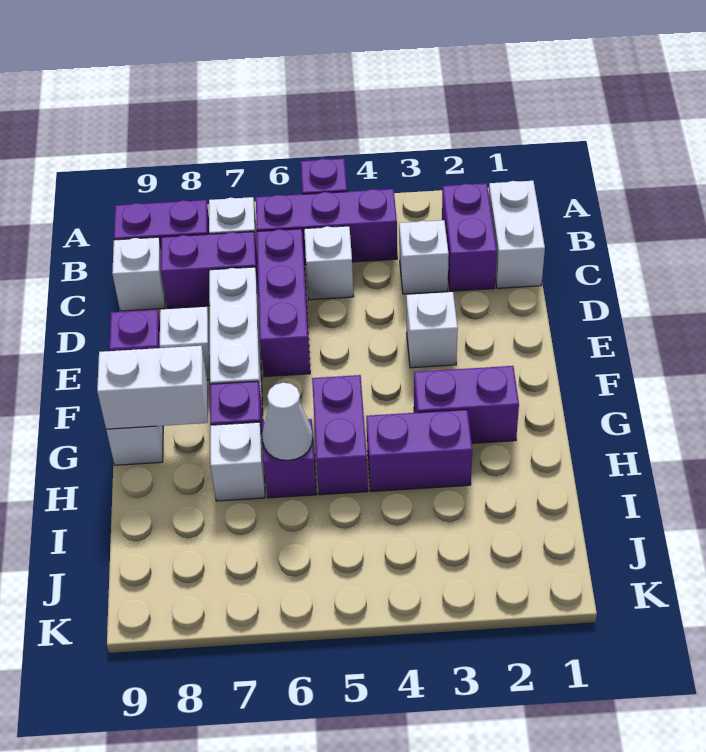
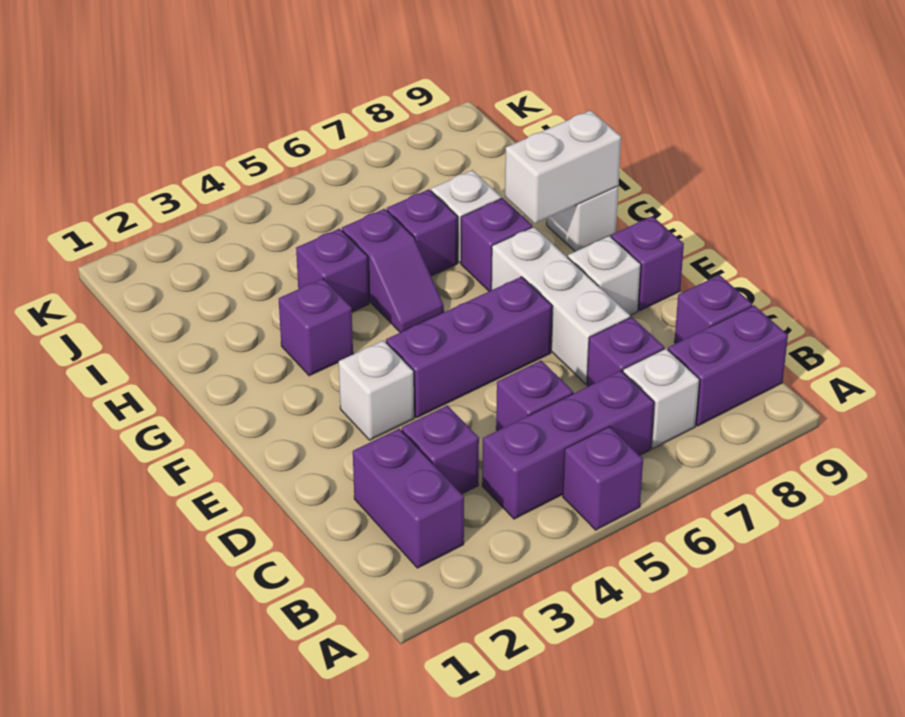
white 1x2 brick [489,181,545,288] -> none
white 1x1 brick [399,220,449,294] -> purple 1x1 brick [402,405,479,494]
white 1x1 brick [304,226,354,300] -> purple 1x1 brick [496,361,573,431]
purple 1x3 brick [257,229,310,377] -> purple 1x3 brick turned to [386,277,552,418]
purple 1x2 brick [161,232,259,308] -> purple 1x1 brick [587,317,664,386]
white 1x1 brick [112,237,165,311] -> purple 1x1 brick [674,275,752,344]
purple 1x2 brick [414,366,519,443] -> purple 1x1 brick [279,279,353,376]
purple 1x2 brick [312,375,368,495] -> purple 1x2 slope [342,209,444,332]
purple 1x2 brick [366,410,472,491] -> purple 1x1 brick [296,229,369,312]
white 1x1 cone [262,383,313,460] -> none

